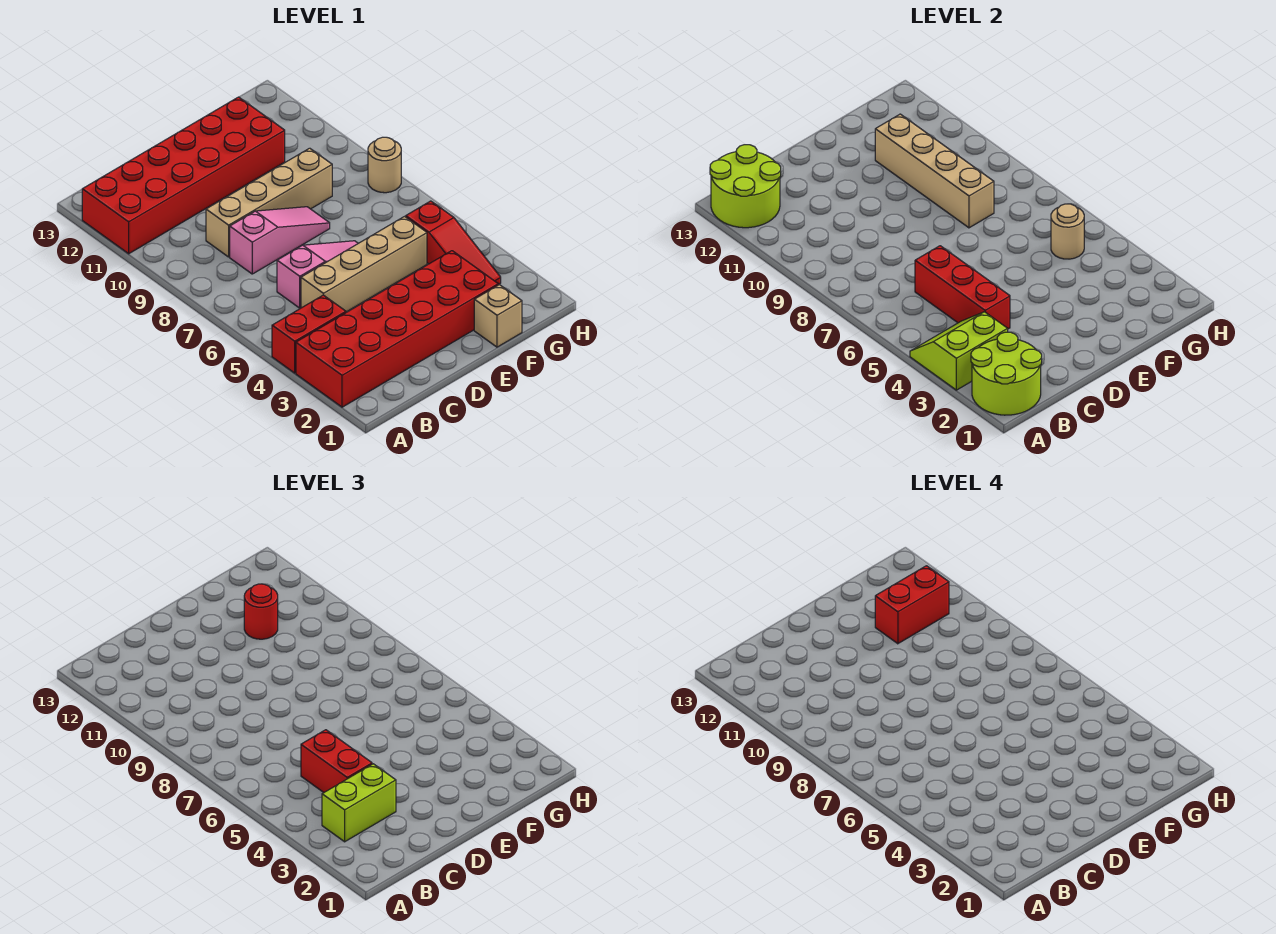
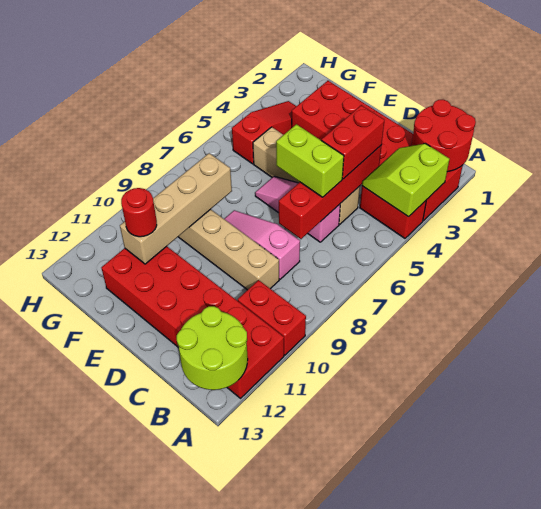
lime 2x2 round brick [971,332,1042,415] -> red 2x2 round brick [411,100,476,172]
lime 2x2 slope [910,312,1008,390] -> lime 2x2 slope turned to [362,144,449,217]
lime 1x2 brick [322,764,396,842] -> lime 1x2 brick moved to [276,124,344,197]
red 1x3 brick [915,246,1010,329] -> red 1x4 brick [279,145,382,239]
tan 1x1 brick [474,285,522,347] -> none
red 1x2 brick [875,566,949,644] -> red 1x2 brick moved to [238,280,306,355]
tan 1x1 round brick [1051,204,1084,259] -> none
tan 1x1 round brick [368,137,401,193] -> none

